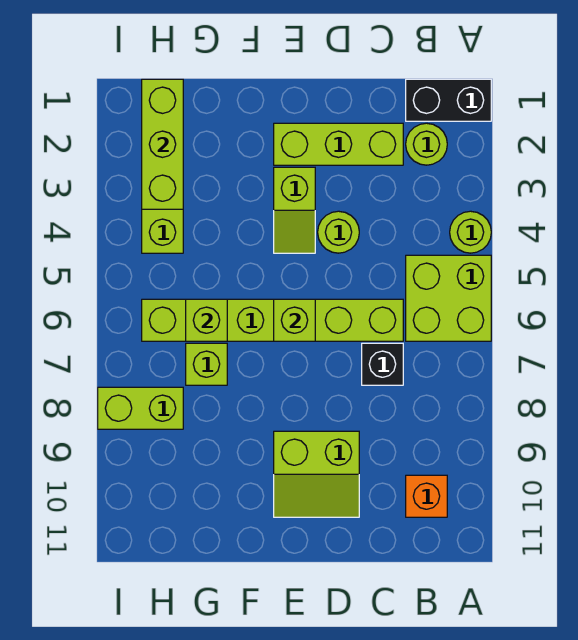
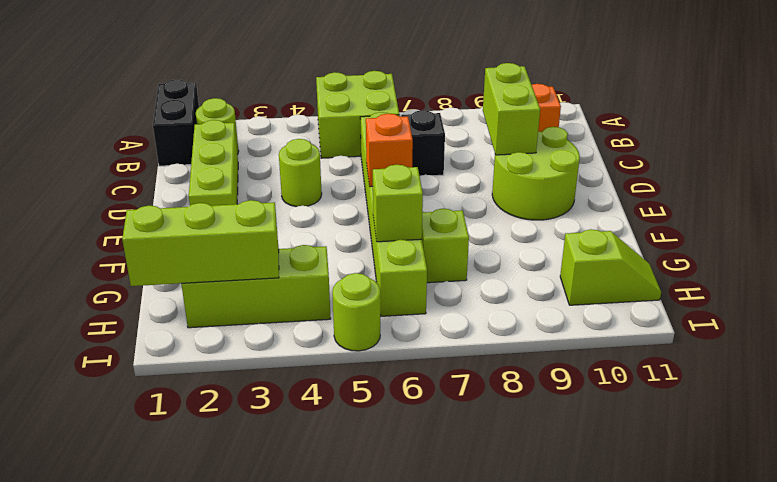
lime 1x1 round brick [450,211,491,253] -> lime 1x1 round brick moved to [332,273,380,351]
lime 2x2 slope [274,431,359,517] -> lime 2x2 round brick [492,127,580,220]
lime 1x2 slope [274,167,315,253] -> lime 1x2 slope moved to [560,229,661,305]
lime 1x1 brick [274,299,315,341] -> orange 1x1 brick [366,114,413,187]
lime 1x2 brick [98,387,183,429] -> lime 1x2 brick moved to [483,63,540,155]

